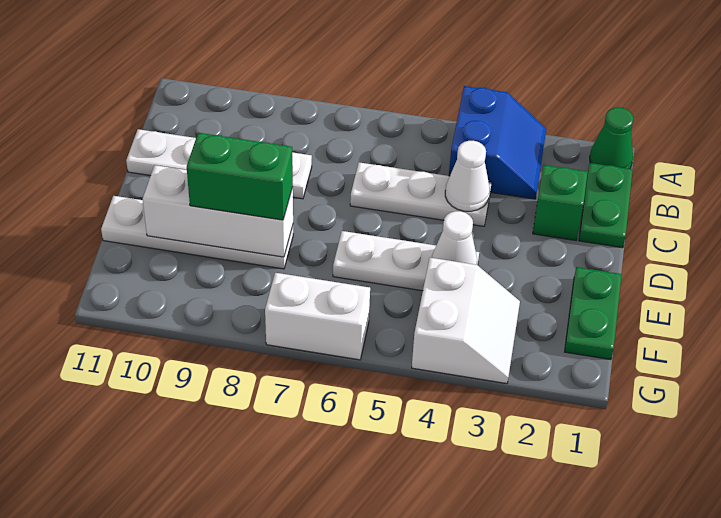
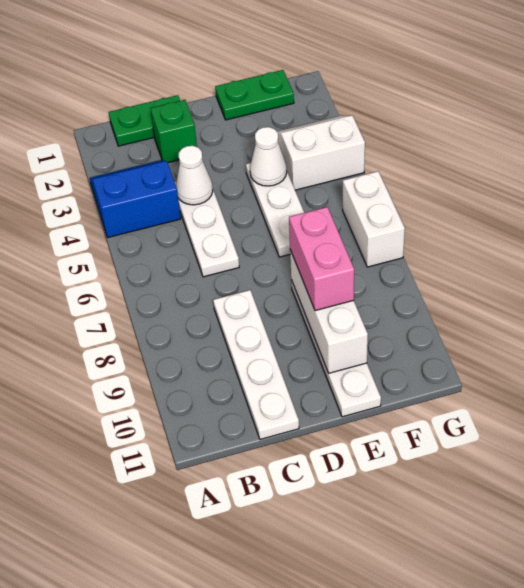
green 1x1 cone [590,107,633,169] -> none
green 1x2 brick [187,133,293,220] -> pink 1x2 brick [289,207,354,311]

